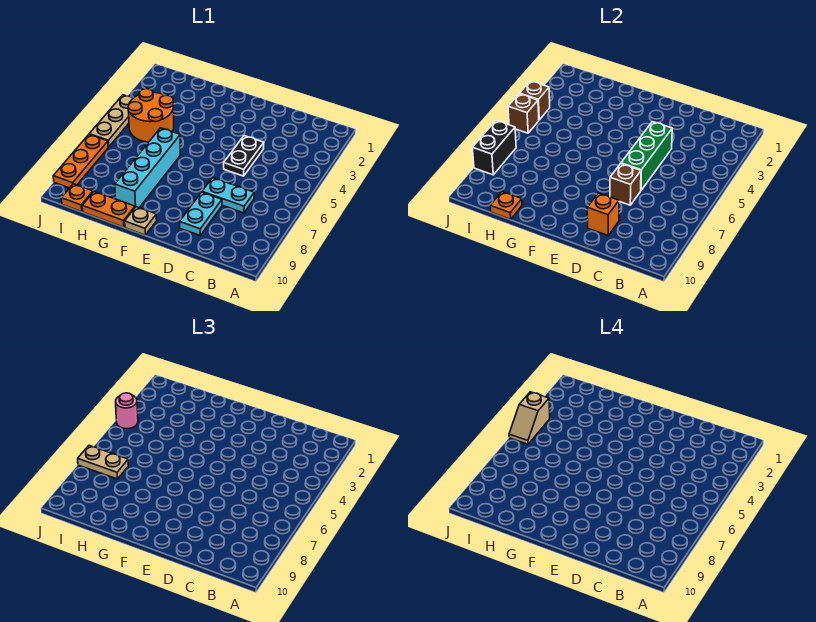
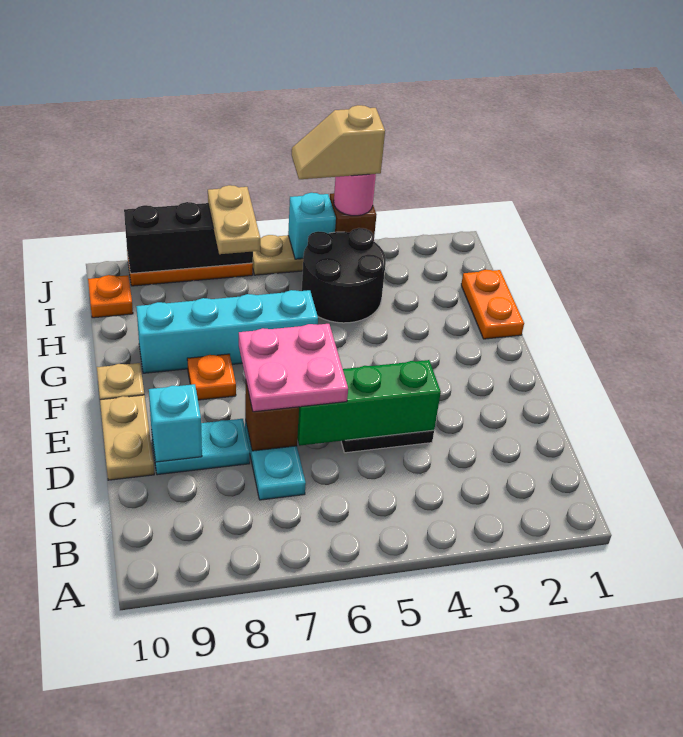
none -> pink 2x2 plate [239,324,348,412]
orange 1x1 brick [587,193,619,235] -> cyan 1x1 brick [149,384,202,462]
none -> tan 1x2 plate [100,395,154,480]
orange 1x2 plate [82,191,135,227] -> orange 1x2 plate moved to [461,270,524,339]
orange 2x2 round brick [128,89,174,142] -> black 2x2 round brick [302,228,386,323]
orange 1x1 plate [490,191,522,219] -> orange 1x1 plate moved to [187,354,236,400]
brown 1x1 brick [508,94,539,133] -> cyan 1x1 brick [288,193,336,259]
black 1x2 brick [472,121,516,175] -> black 1x3 brick [124,202,253,273]

